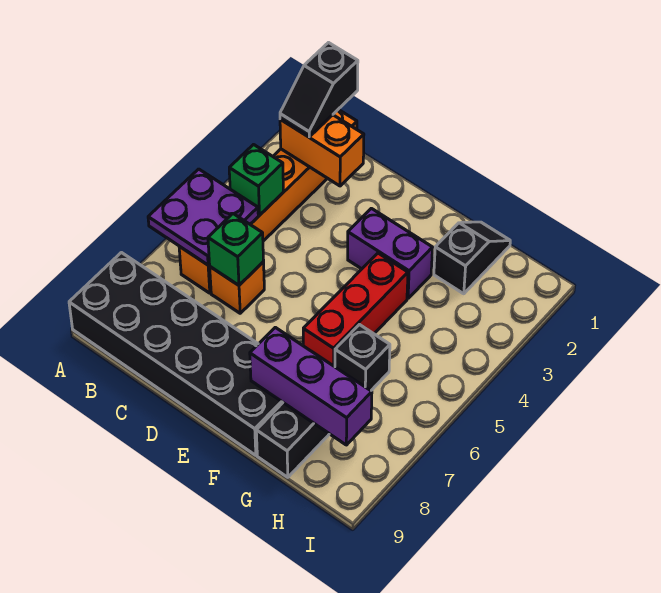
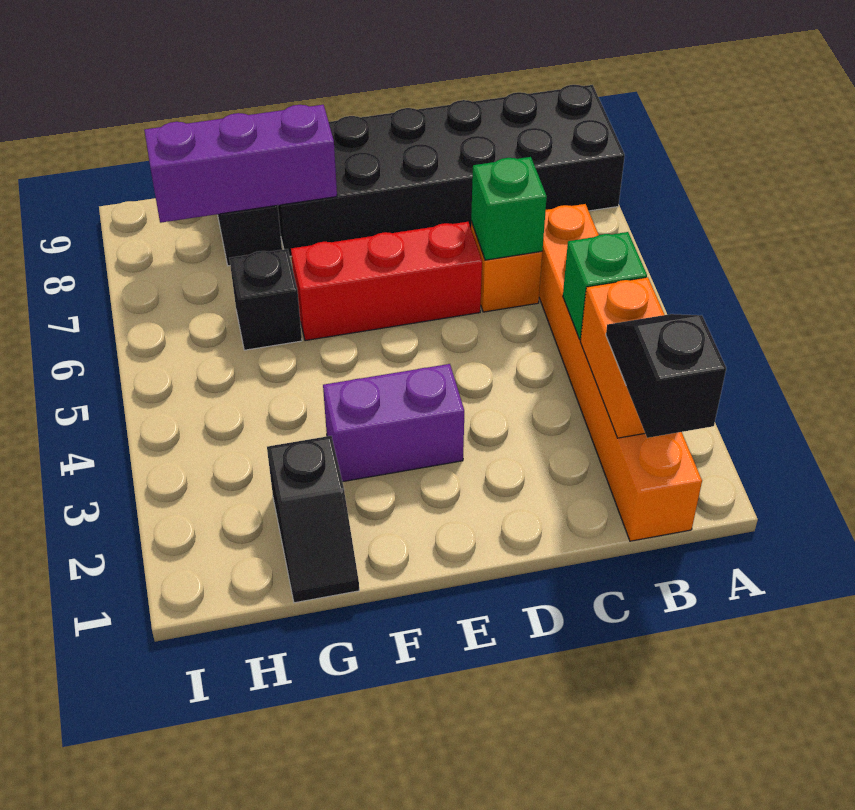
purple 2x2 plate [148,169,258,265] -> none
orange 1x2 brick [280,115,364,186] -> orange 1x2 brick turned to [580,277,664,438]
red 1x3 brick [303,253,408,367] -> red 1x3 brick turned to [291,222,482,341]

